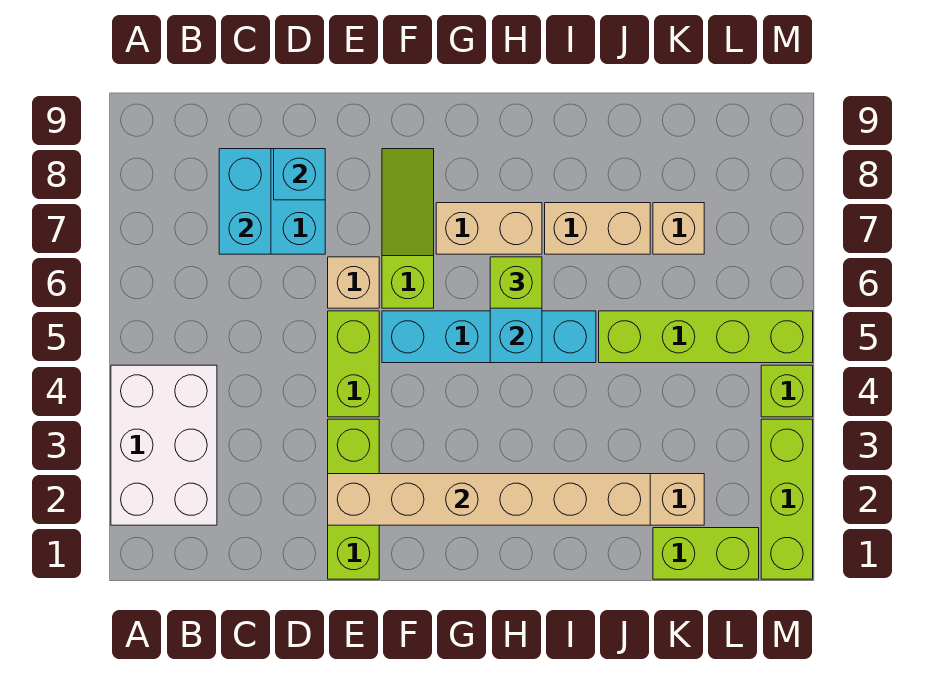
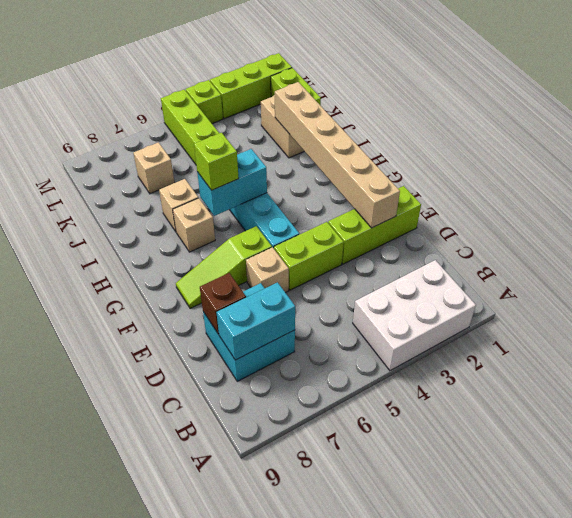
cyan 1x1 brick [274,149,325,200] -> brown 1x1 brick [200,273,246,334]
tan 1x2 brick [436,203,542,254] -> tan 1x1 brick [173,198,215,252]
tan 1x2 brick [545,203,650,254] -> tan 1x1 brick [159,179,198,231]

